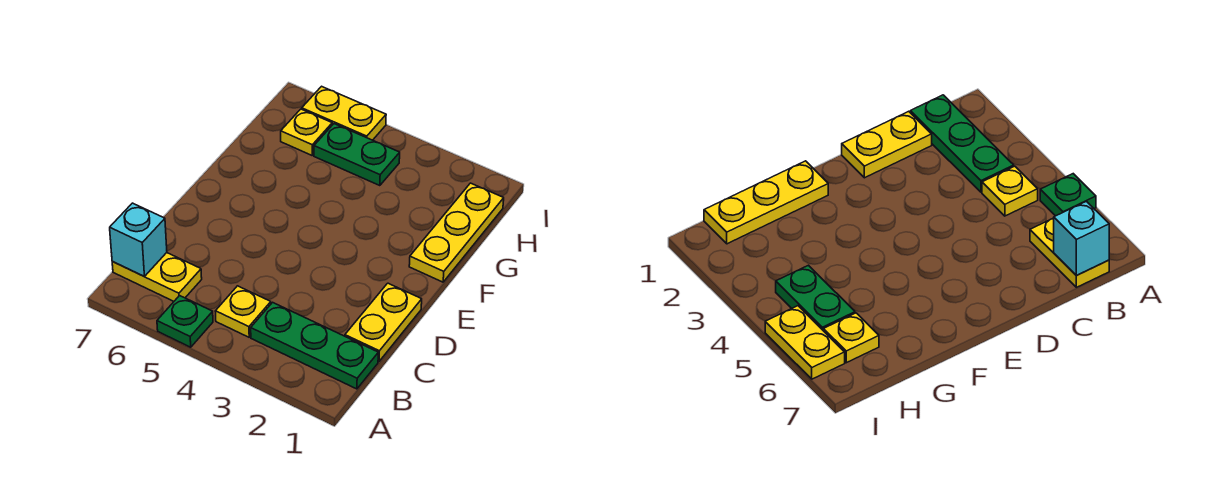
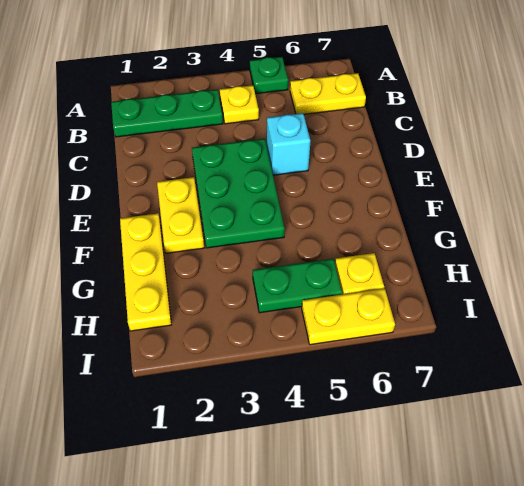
cyan 1x1 brick [110,203,167,276] -> cyan 1x1 brick moved to [267,113,310,175]
yellow 1x2 plate [345,283,422,361] -> yellow 1x2 plate moved to [157,177,204,253]
none -> green 2x3 plate [192,139,285,248]

